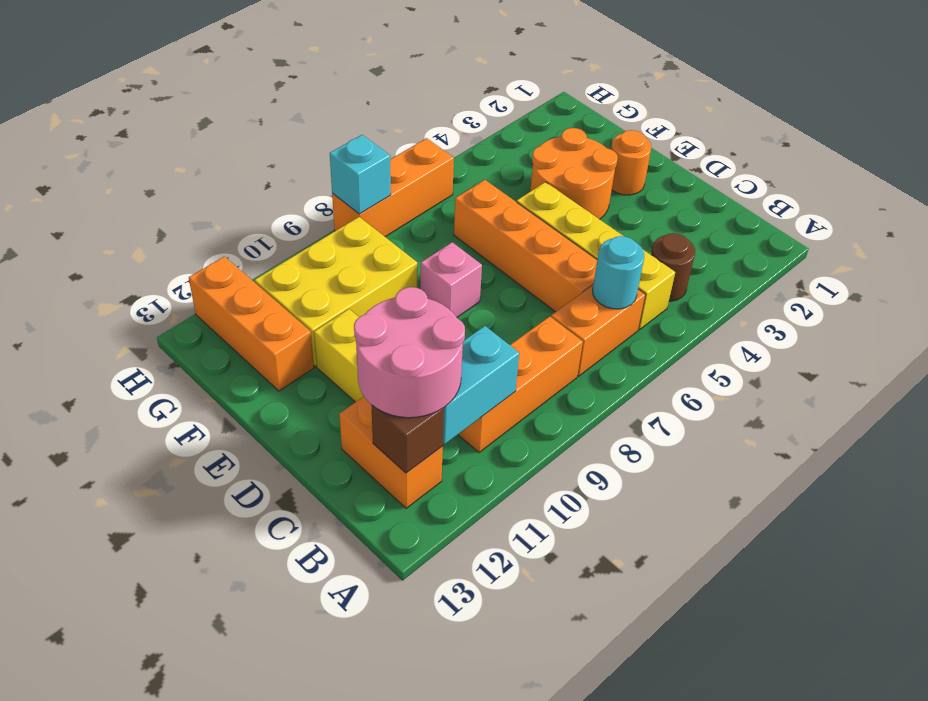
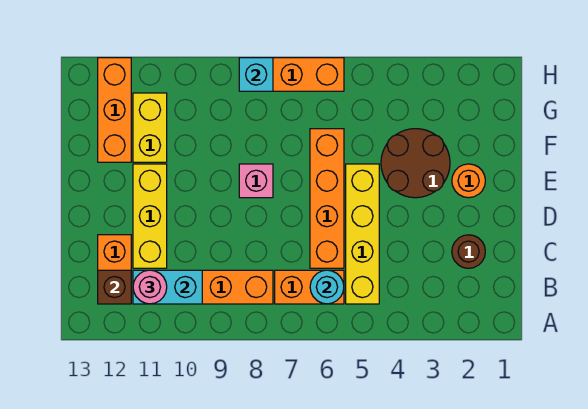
brown 1x1 round brick [651,233,695,301] -> brown 1x1 round brick moved to [452,235,485,268]
pink 2x2 round brick [354,287,465,418] -> pink 1x1 round brick [133,270,167,304]
orange 2x2 round brick [530,128,618,219] -> brown 2x2 round brick [381,129,450,198]
yellow 2x3 brick [255,217,417,366] -> yellow 1x2 brick [133,93,167,162]

